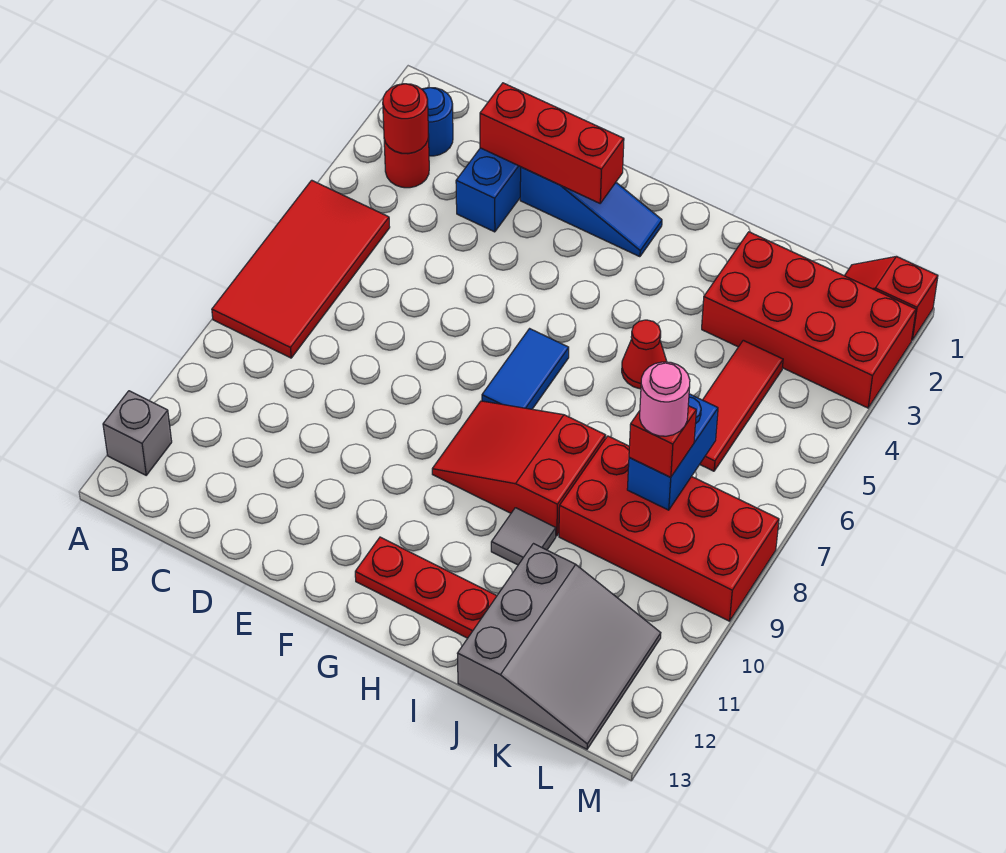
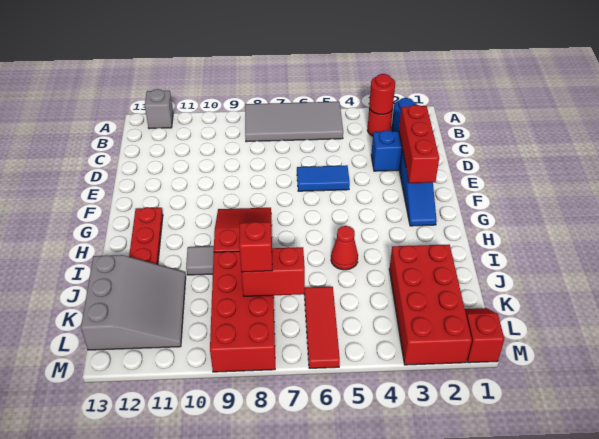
red 2x4 tile [212,180,390,358] -> grey 2x4 tile [245,102,343,142]
blue 1x2 tile [482,329,569,409] -> blue 1x2 tile moved to [297,165,350,191]
grey 3x3 slope [457,544,661,749] -> grey 3x3 slope turned to [81,255,186,350]
red 1x3 tile [700,340,783,471] -> red 1x3 tile turned to [304,287,340,368]
blue 1x2 brick [627,394,718,510] -> red 1x2 brick [242,247,305,296]
pink 1x1 round brick [640,362,690,436] -> none

